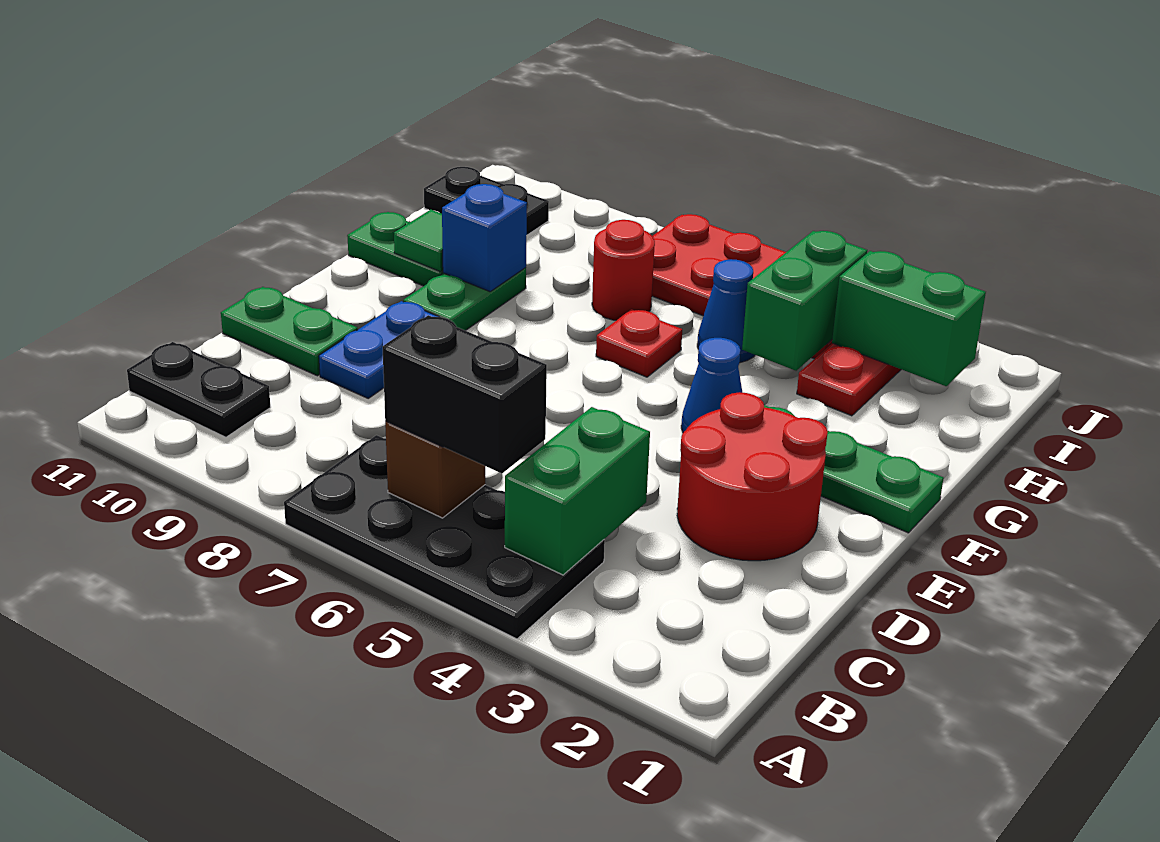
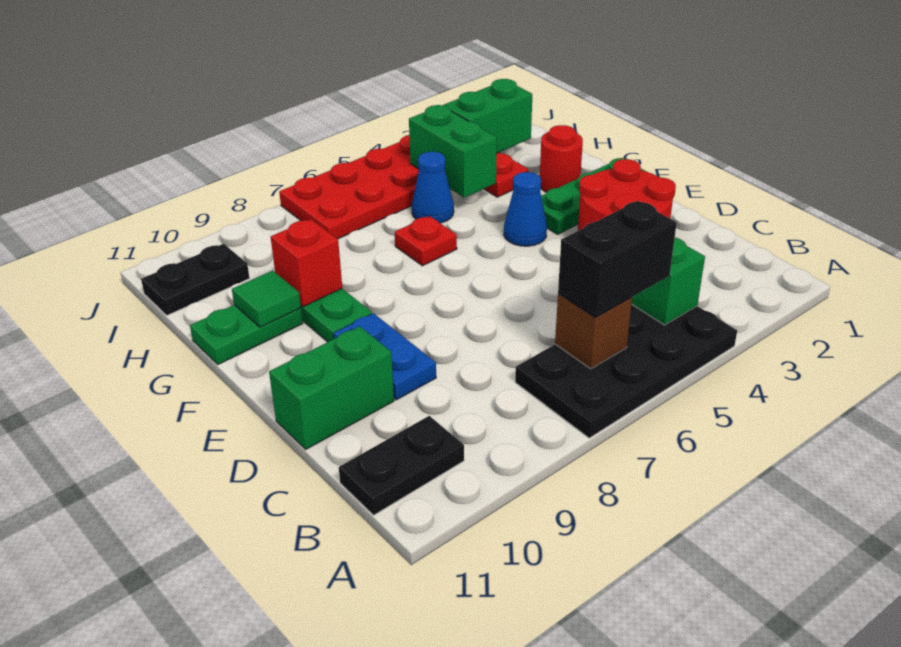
green 1x2 plate [221,287,358,376] -> green 1x2 brick [269,326,394,449]
blue 1x1 brick [442,184,527,292] -> red 1x1 brick [271,219,342,307]
red 1x1 round brick [592,220,655,320] -> red 1x1 round brick moved to [540,125,583,192]

